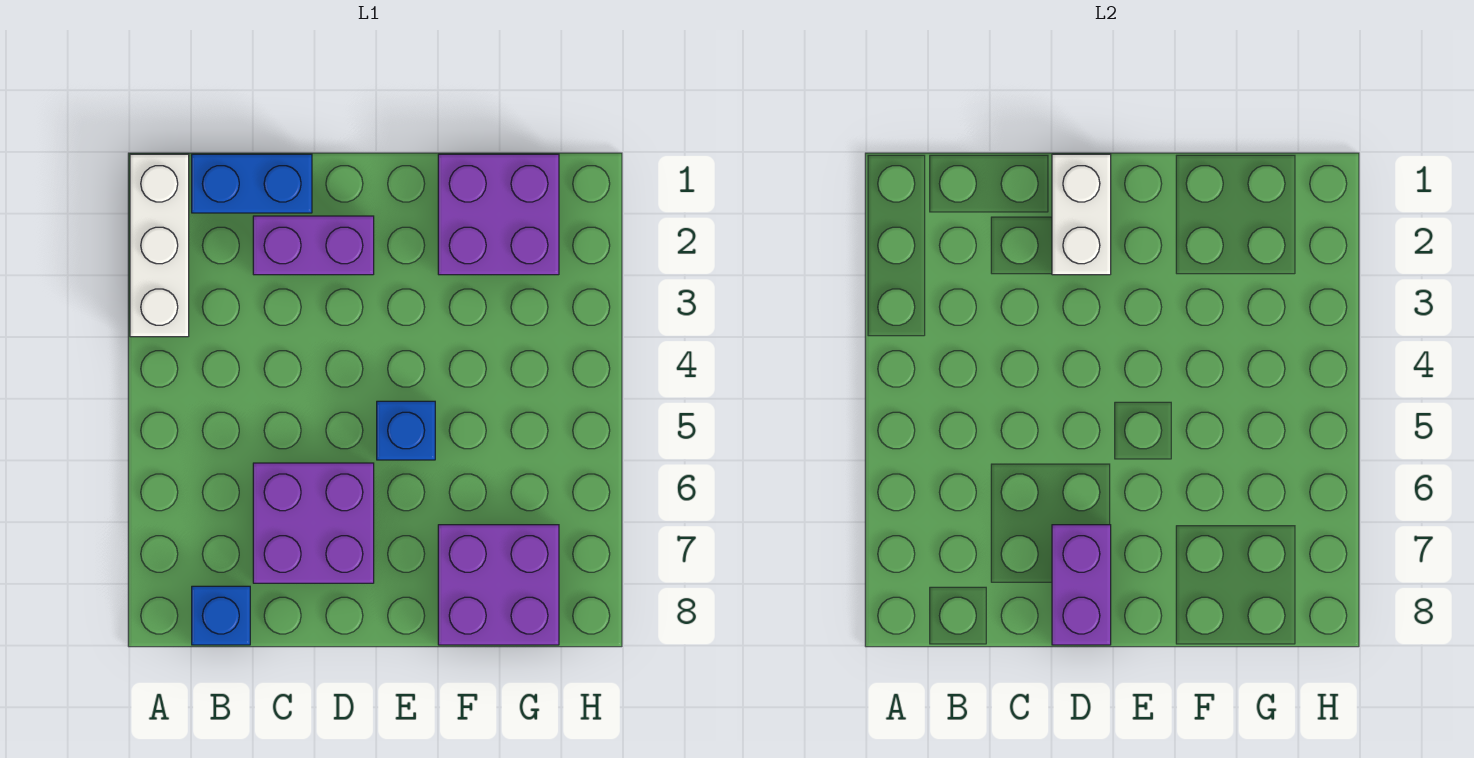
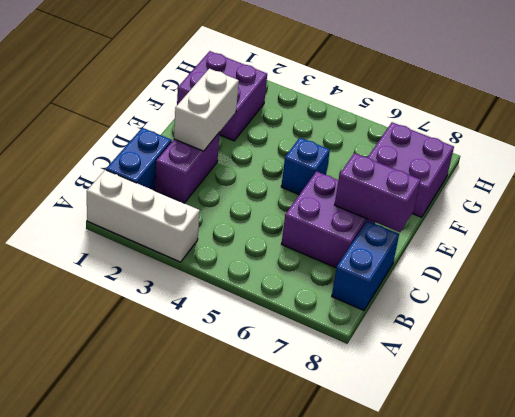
blue 1x1 brick [192,586,250,645] -> blue 1x2 brick [332,221,399,310]
white 1x2 brick [1052,154,1111,275] -> white 1x2 brick turned to [174,69,239,151]

